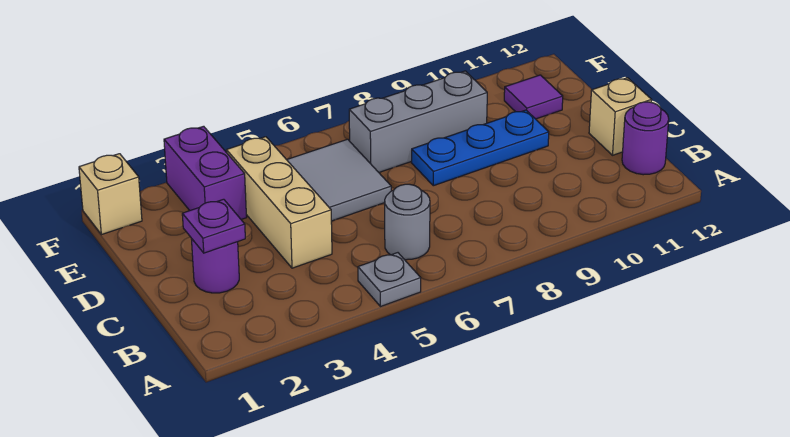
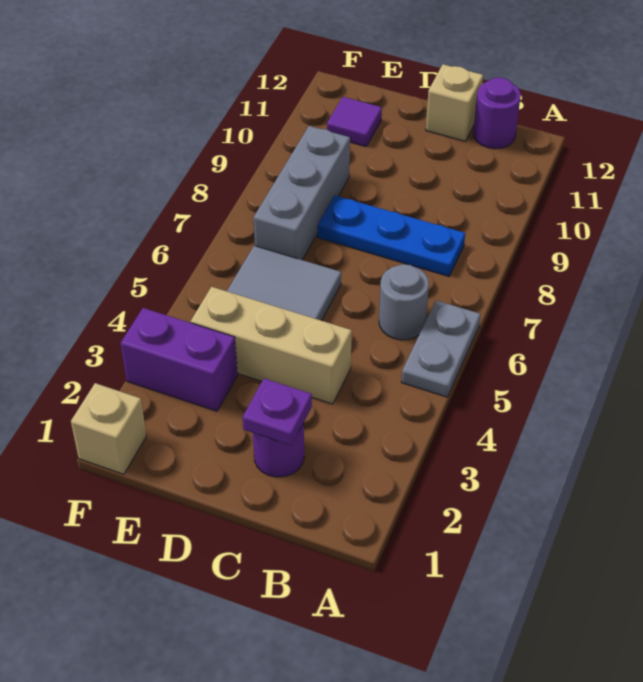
grey 1x1 plate [358,253,421,307] -> grey 1x2 plate [401,300,481,397]
blue 1x3 plate [411,110,549,186] -> blue 1x3 plate turned to [318,195,465,276]

